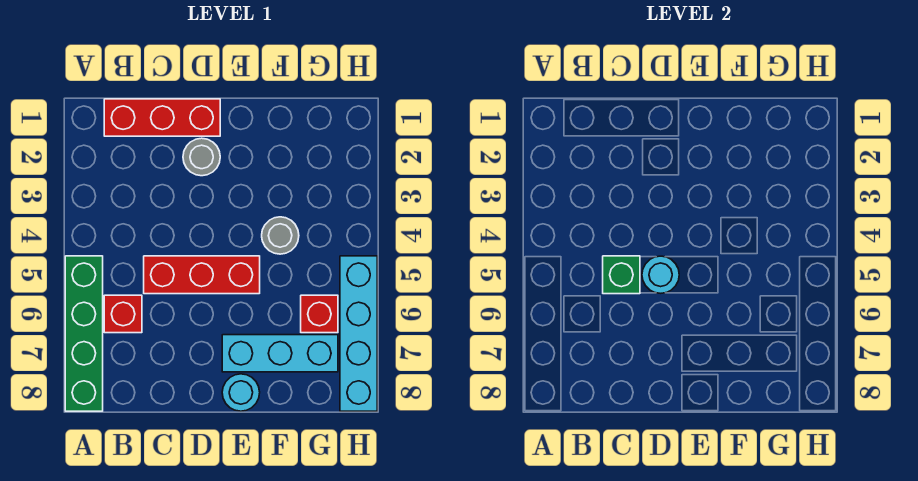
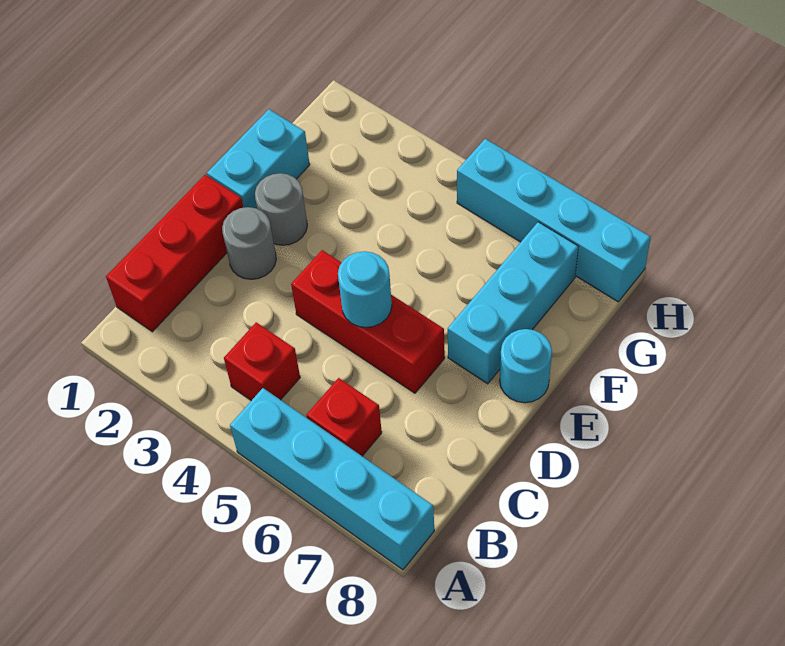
green 1x4 brick [65,256,103,411] -> cyan 1x4 brick [230,388,434,570]
red 1x3 brick [144,256,260,294] -> red 1x3 brick turned to [291,250,445,393]
green 1x1 brick [603,256,640,294] -> none
none -> cyan 1x2 brick [207,109,310,209]
grey 1x1 round brick [262,217,299,254] -> grey 1x1 round brick moved to [255,173,307,245]
red 1x1 brick [301,295,338,333] -> red 1x1 brick moved to [224,322,300,401]

